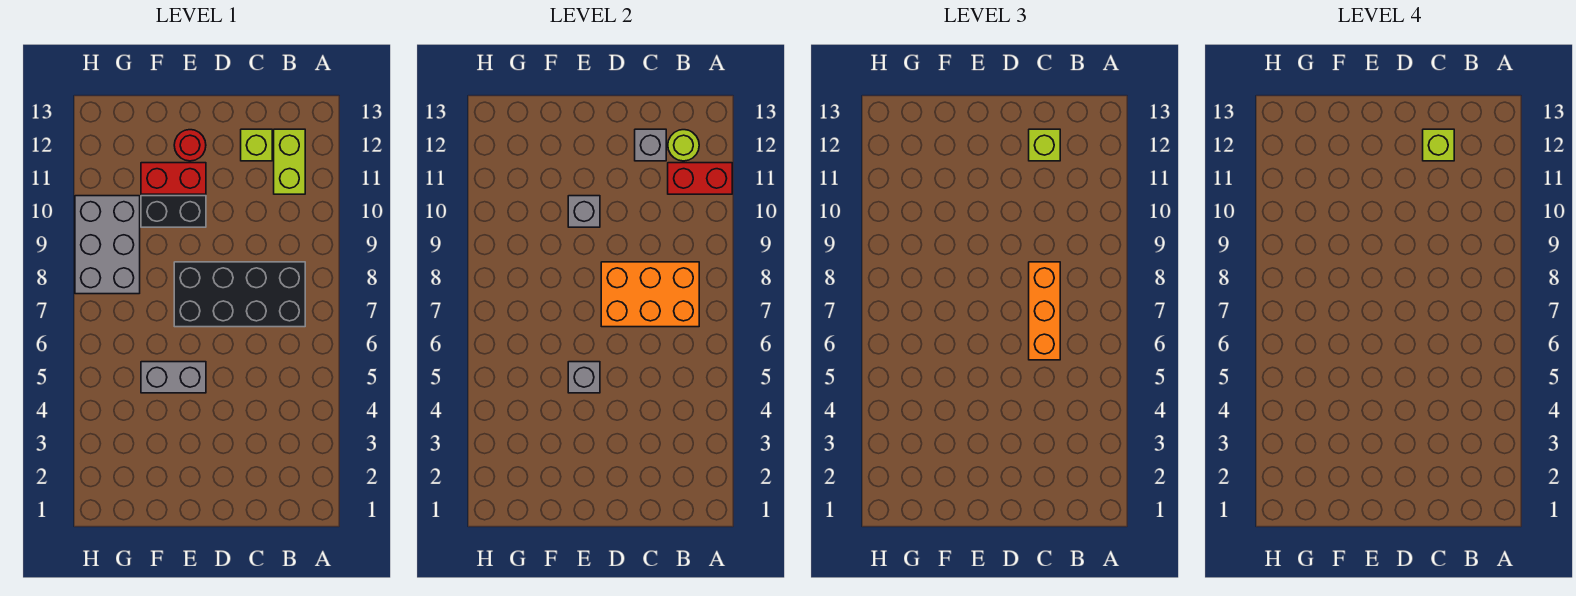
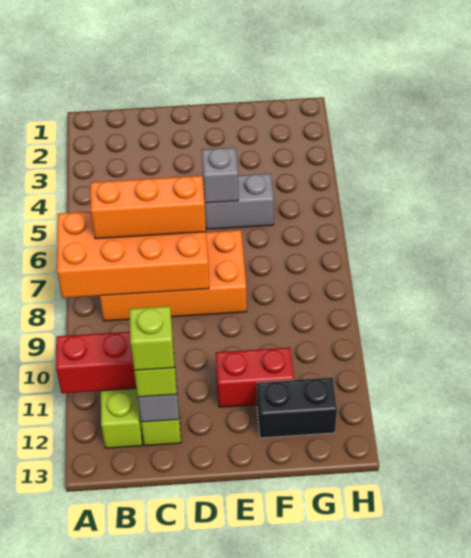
black 2x4 brick [174,262,305,327] -> orange 2x4 brick [100,230,247,321]
orange 2x3 brick [601,262,699,327] -> orange 2x4 brick [57,212,209,298]
lime 1x1 round brick [668,130,699,161] -> none
orange 1x3 brick [1029,262,1060,360] -> orange 1x3 brick turned to [90,176,206,239]
black 1x2 brick [141,196,206,227] -> black 1x2 brick moved to [257,377,337,438]
grey 1x1 brick [568,196,600,227] -> none
red 1x1 round brick [174,130,206,161] -> none
grey 2x3 brick [75,196,140,294] -> none

